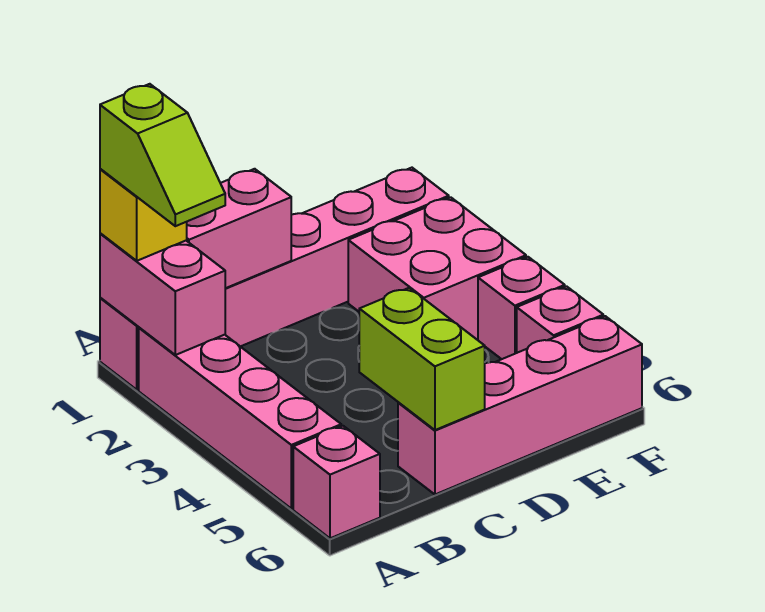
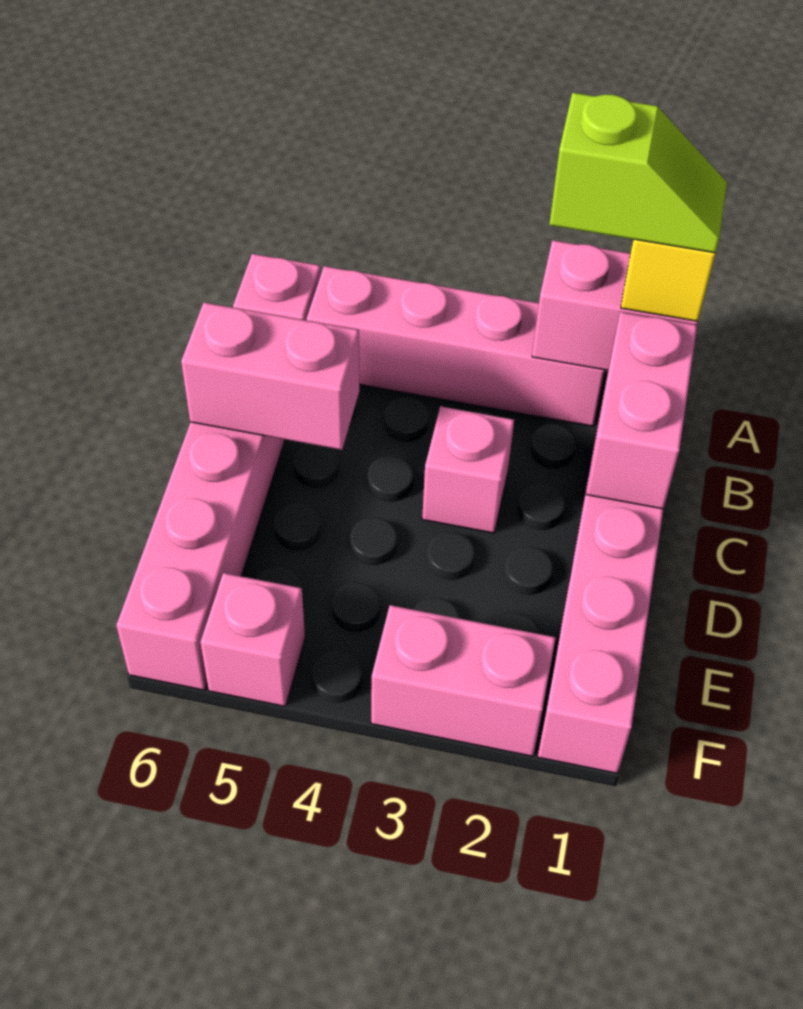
lime 1x2 slope [100,84,225,226] -> lime 1x2 slope turned to [549,93,727,253]
lime 1x2 brick [359,288,485,430] -> pink 1x2 brick [181,303,359,450]
pink 2x2 brick [348,197,526,339] -> pink 1x2 brick [371,605,556,756]
pink 1x1 brick [478,257,565,359] -> pink 1x1 brick moved to [422,406,514,533]

